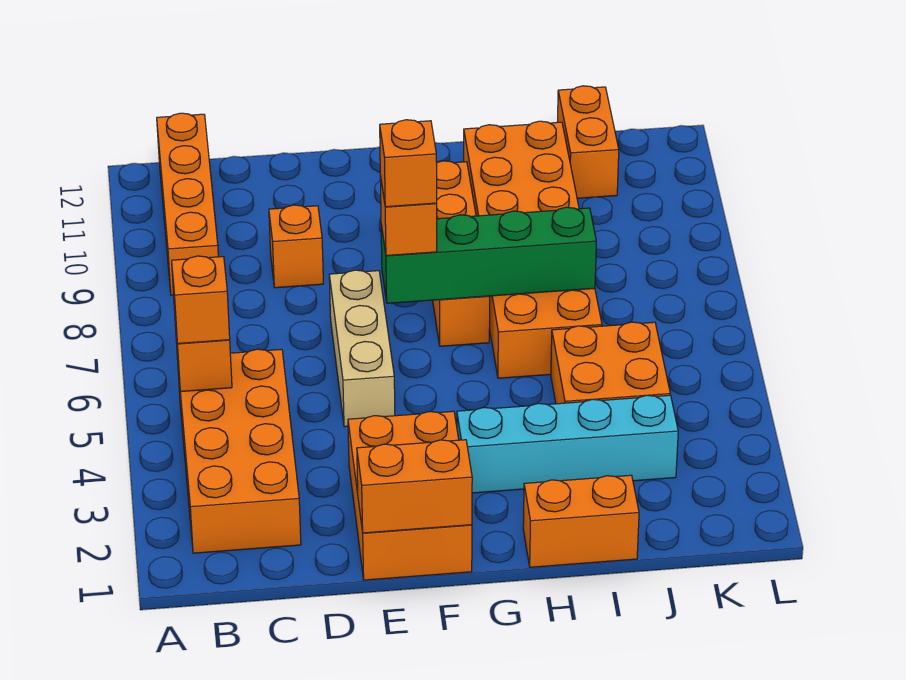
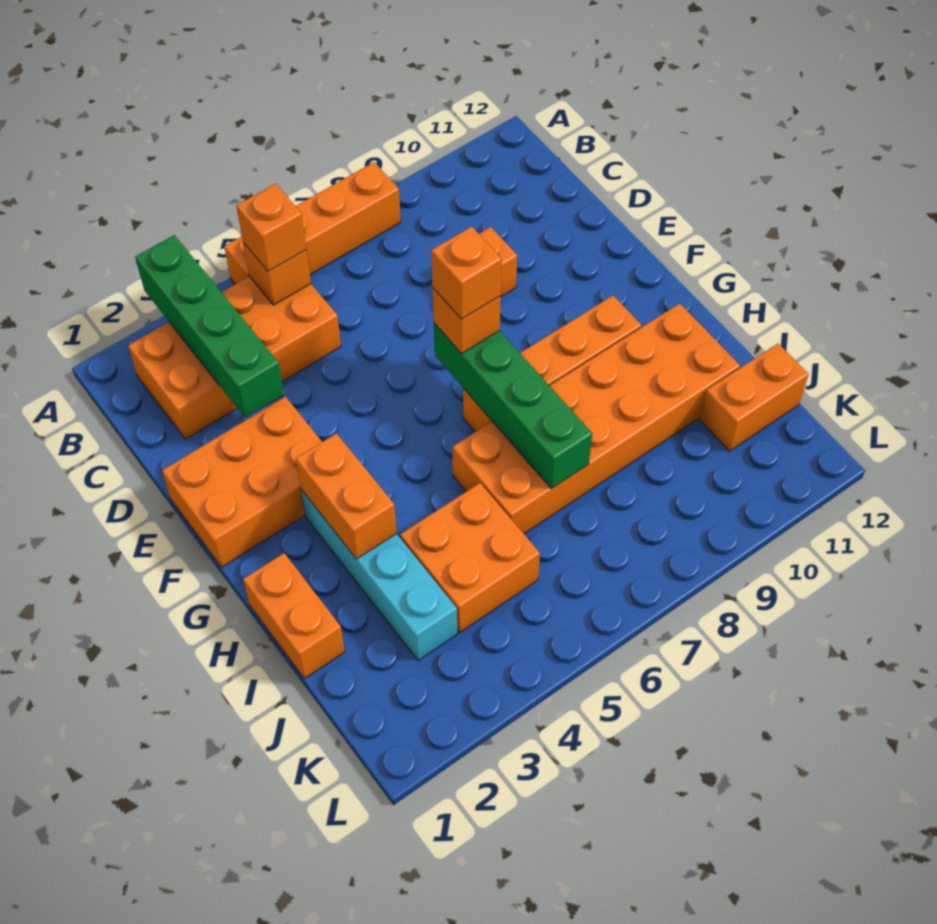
none -> green 1x4 brick [135,235,284,418]
orange 1x4 brick [157,113,218,295] -> orange 1x4 brick moved to [224,162,401,284]
orange 1x2 brick [357,440,472,533] -> orange 1x2 brick moved to [296,433,397,559]
tan 1x3 brick [329,270,395,427] -> none

